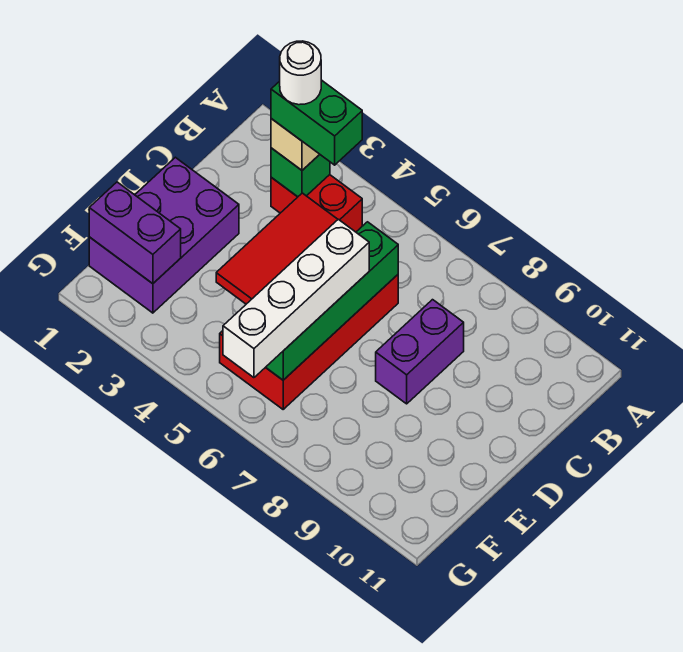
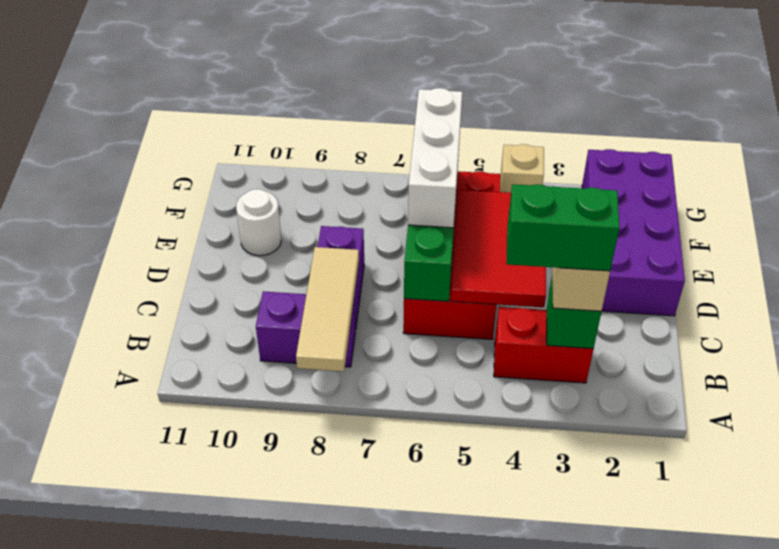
none -> tan 1x3 tile [296,247,359,371]
white 1x1 round brick [280,41,321,105] -> white 1x1 round brick moved to [236,189,281,256]
purple 2x3 brick [89,157,239,313] -> purple 2x4 brick [582,149,685,316]
white 1x4 brick [223,219,369,378] -> white 1x3 brick [408,88,462,228]
purple 1x2 brick [89,182,181,284] -> purple 1x2 brick moved to [256,291,355,367]
none -> tan 1x1 brick [500,144,544,193]

